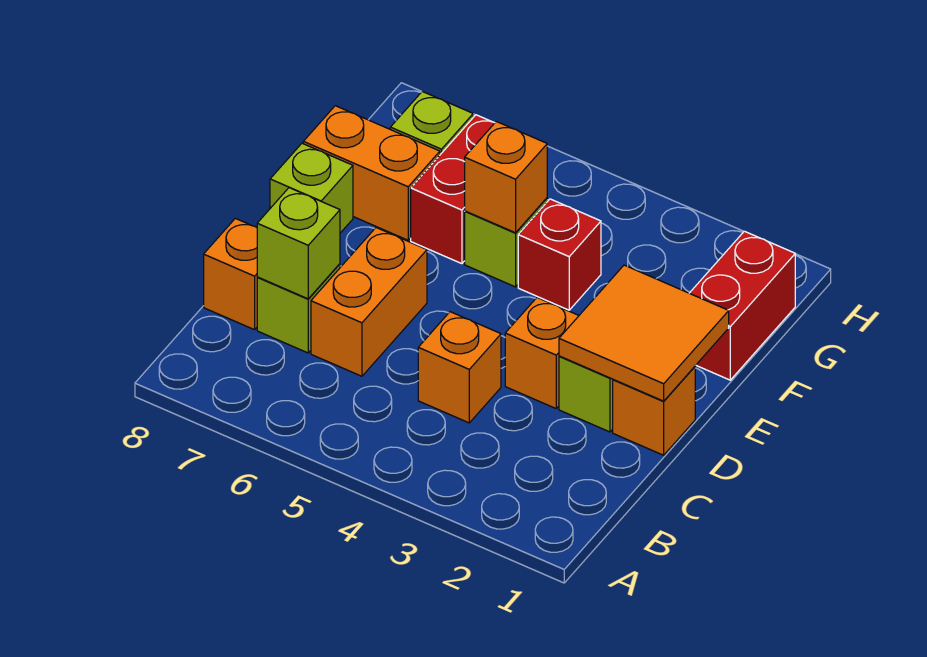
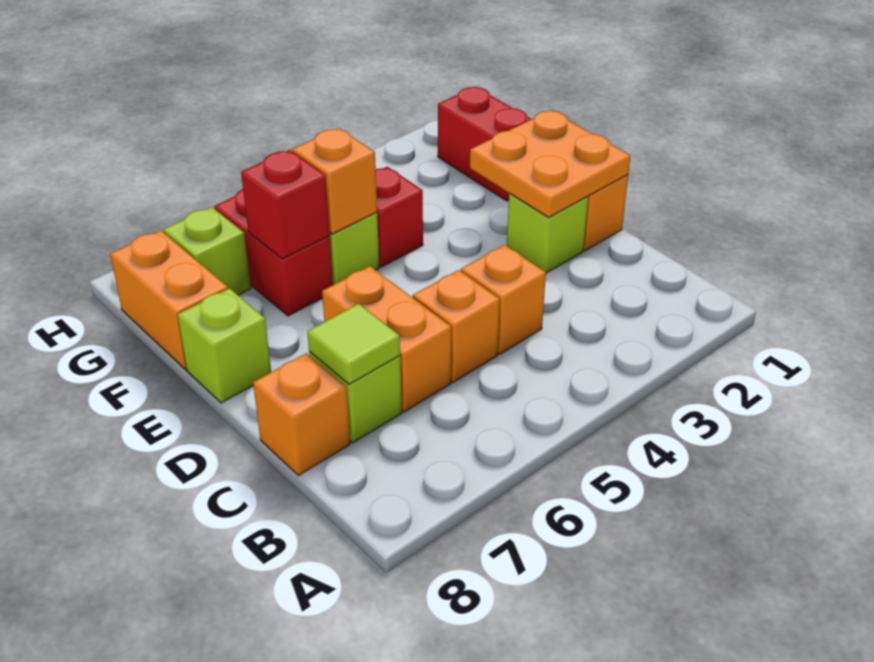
lime 1x1 brick [257,188,340,299] -> lime 1x1 tile [307,304,400,384]
orange 2x2 tile [559,265,729,401] -> orange 2x2 plate [470,110,630,217]
orange 1x1 brick [505,298,579,408] -> orange 1x1 brick moved to [413,270,500,382]
none -> red 1x1 brick [241,150,330,259]
orange 1x2 brick [303,106,440,240] -> orange 1x2 brick turned to [110,230,228,369]

